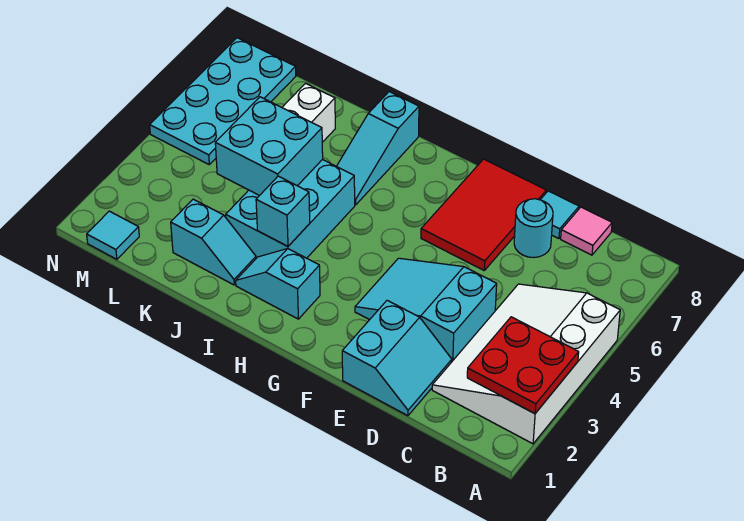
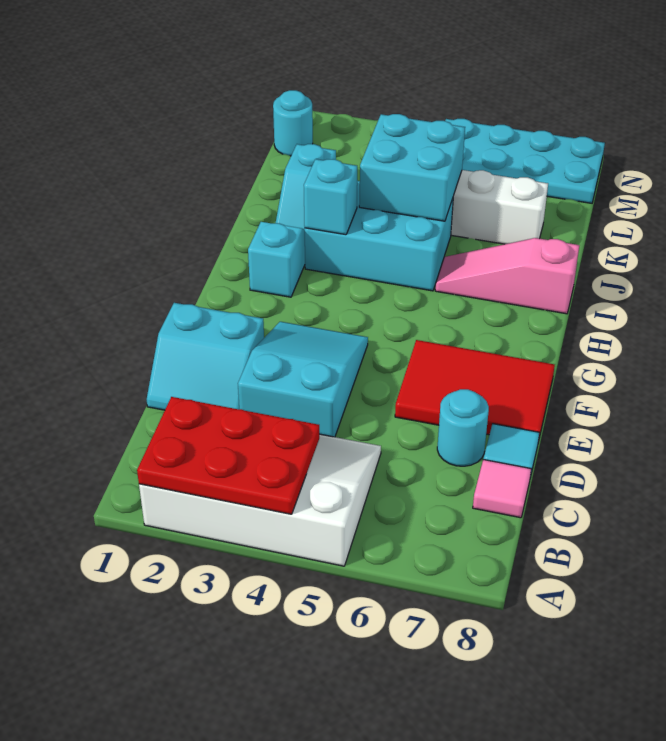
red 2x2 plate [467,317,579,414] -> red 2x3 plate [137,397,319,514]
cyan 1x3 slope [337,92,419,205] -> pink 1x3 slope [435,238,579,314]
cyan 1x1 tile [87,211,139,259] -> cyan 1x1 round brick [273,90,313,156]

